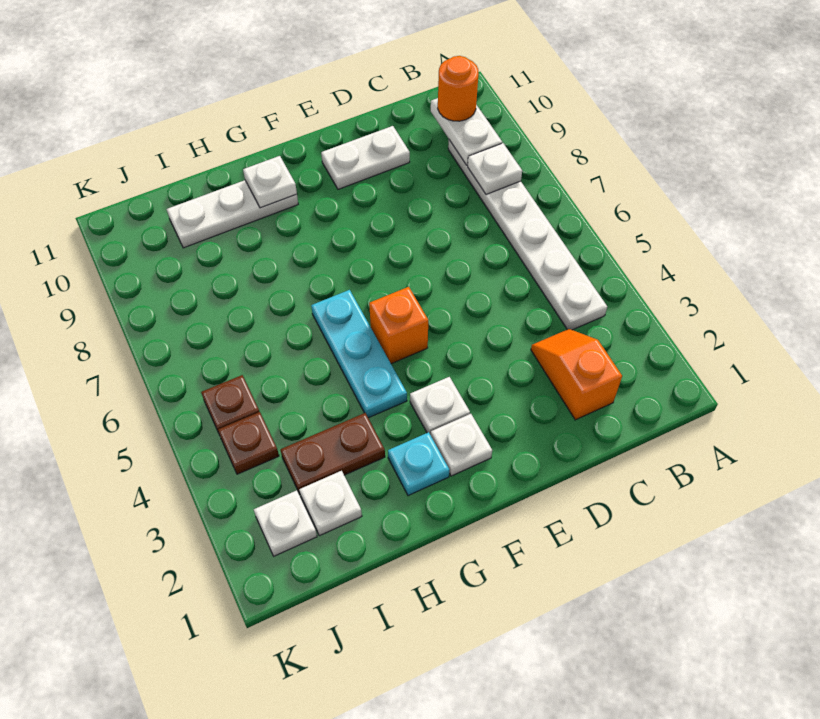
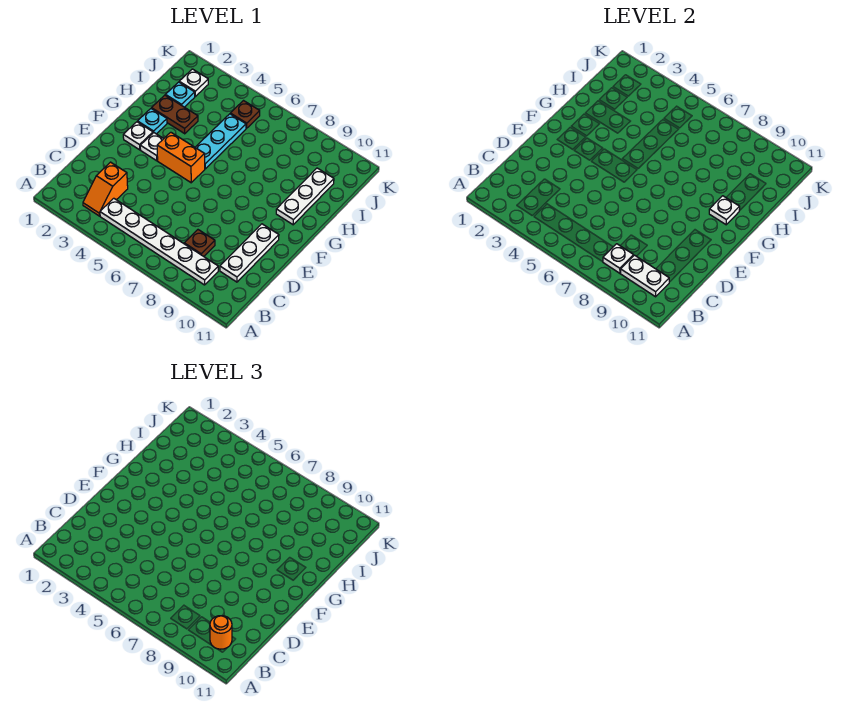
orange 1x2 slope [531,329,622,420] -> orange 1x2 slope turned to [83,162,128,216]
white 1x2 plate [321,126,410,189] -> white 1x3 plate [220,224,279,282]
orange 1x1 brick [369,287,428,364] -> orange 1x2 brick [157,132,205,183]
cyan 1x3 plate [311,290,407,418] -> cyan 1x3 plate turned to [195,114,246,169]
brown 1x2 plate [280,413,385,494] -> brown 1x2 plate turned to [152,95,198,134]
white 1x1 plate [299,471,362,536] -> cyan 1x1 plate [166,82,195,107]
brown 1x1 plate [218,412,279,474] -> brown 1x1 plate moved to [184,230,215,256]

